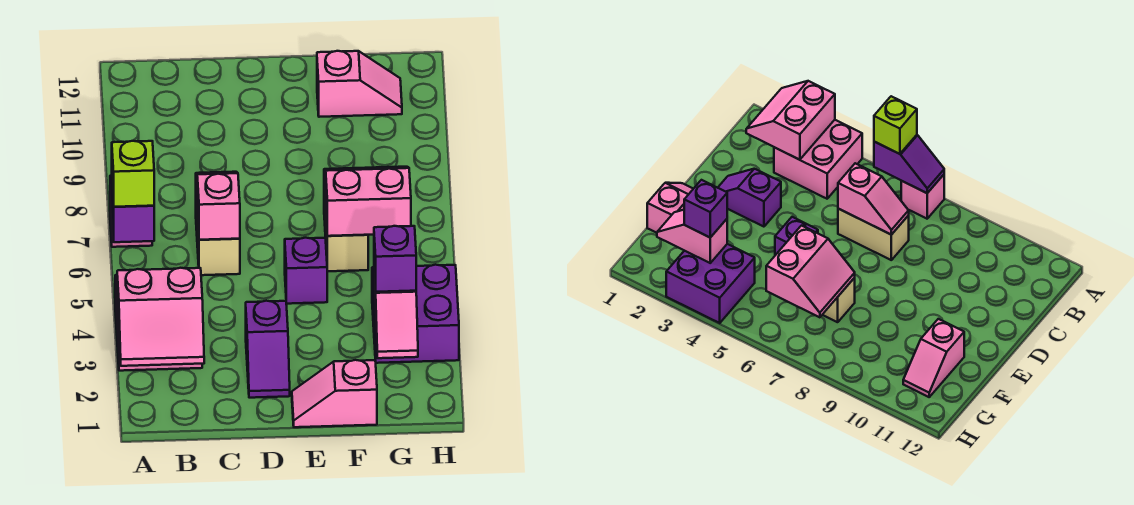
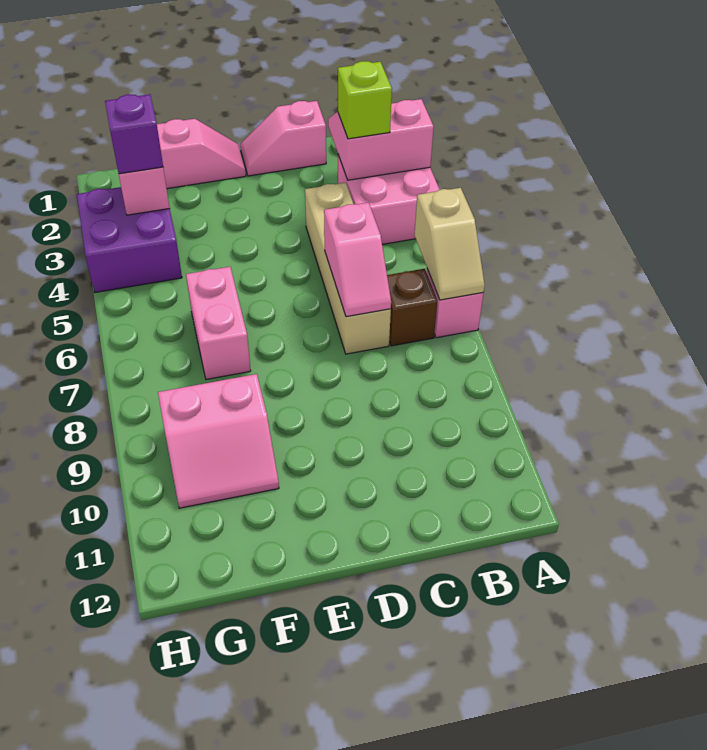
purple 1x2 slope [110,175,154,242] -> tan 1x2 slope [414,188,485,300]
lime 1x1 brick [112,141,154,207] -> lime 1x1 brick moved to [338,61,392,139]
none -> brown 1x1 brick [387,269,437,346]
tan 1x2 brick [196,195,240,275] -> tan 1x4 brick [305,183,391,354]
purple 1x2 slope [246,301,290,398] -> none
purple 1x1 brick [285,238,327,304] -> none
tan 1x2 brick [324,185,368,271] -> pink 1x2 brick [186,267,251,379]
pink 2x2 slope [324,167,411,236] -> pink 2x2 slope moved to [158,374,279,508]
pink 1x2 slope [317,51,402,117] -> pink 1x2 slope moved to [240,101,326,176]

